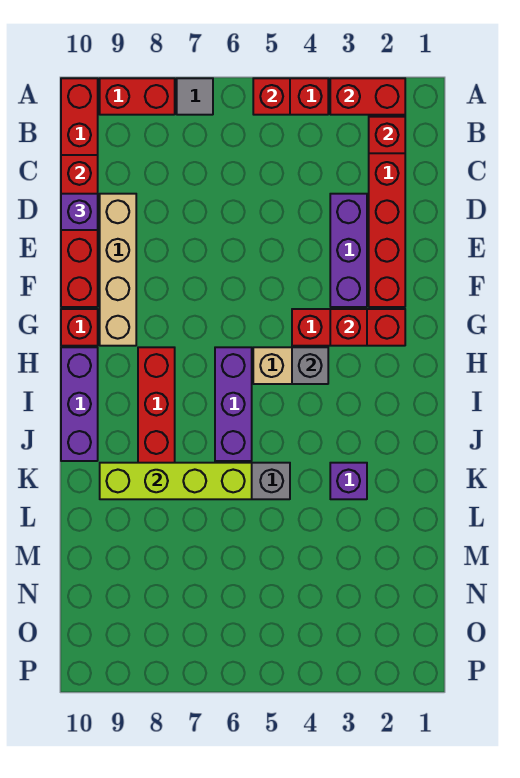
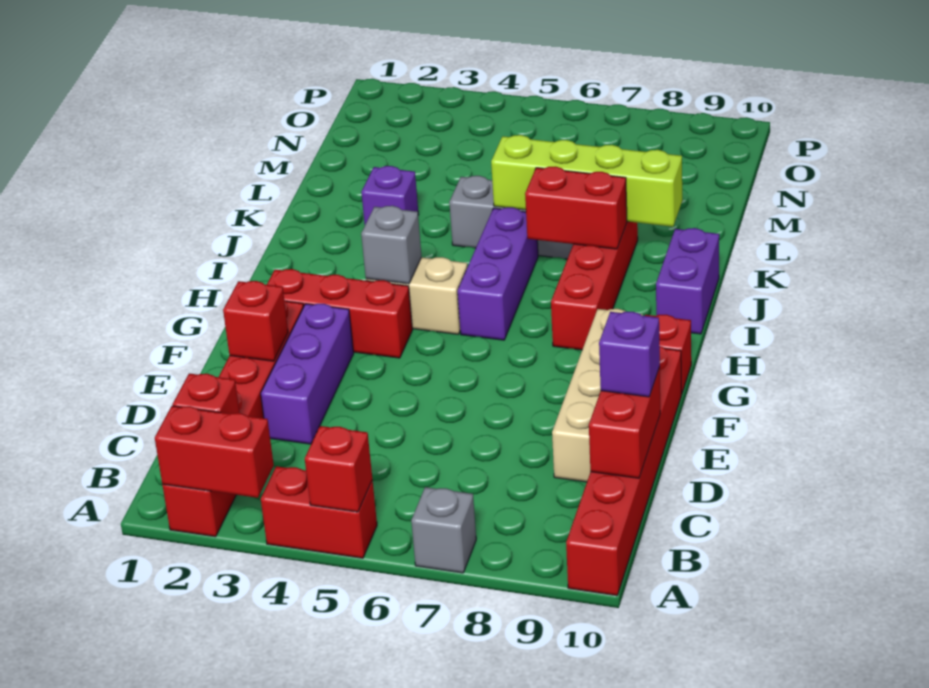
grey 1x1 tile [177,78,213,115] -> grey 1x1 brick [411,487,476,573]
red 1x2 brick [100,78,175,115] -> red 1x2 brick moved to [525,167,627,249]
red 1x1 brick [330,309,367,346] -> red 1x1 brick moved to [223,281,288,361]
purple 1x3 brick [61,347,98,461] -> purple 1x2 brick [656,228,719,334]

